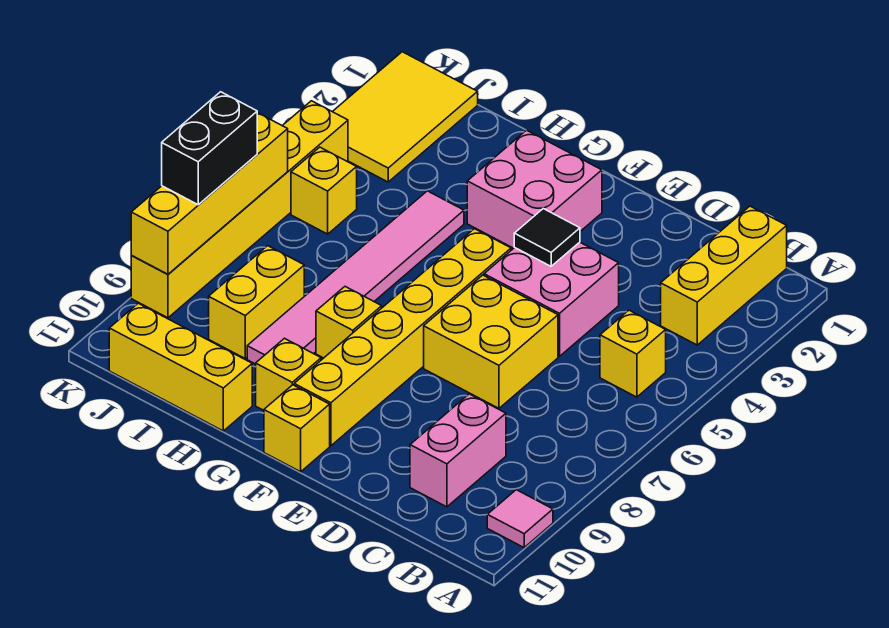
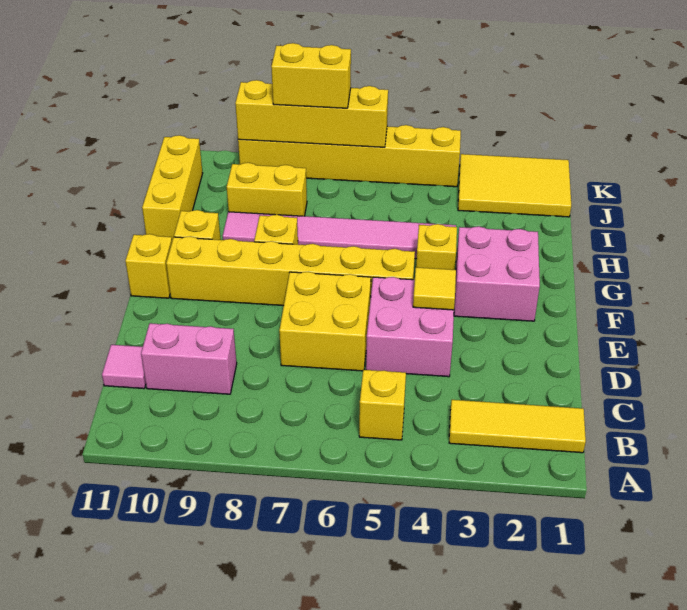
pink 1x1 tile [487,490,553,548] -> pink 1x1 tile moved to [102,345,146,389]
yellow 1x3 brick [661,206,787,345] -> yellow 1x3 tile [449,400,586,453]
black 1x1 tile [514,209,580,266] -> yellow 1x1 tile [413,267,456,310]
yellow 1x1 brick [291,147,357,234] -> yellow 1x1 brick moved to [416,224,457,270]
black 1x2 brick [162,92,257,205] -> yellow 1x2 brick [271,43,351,108]

